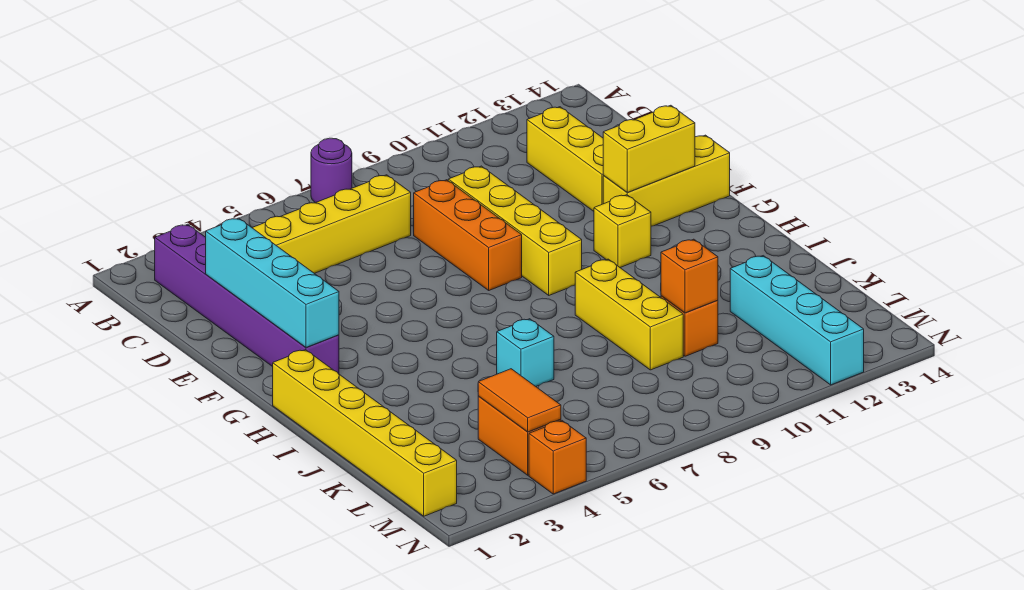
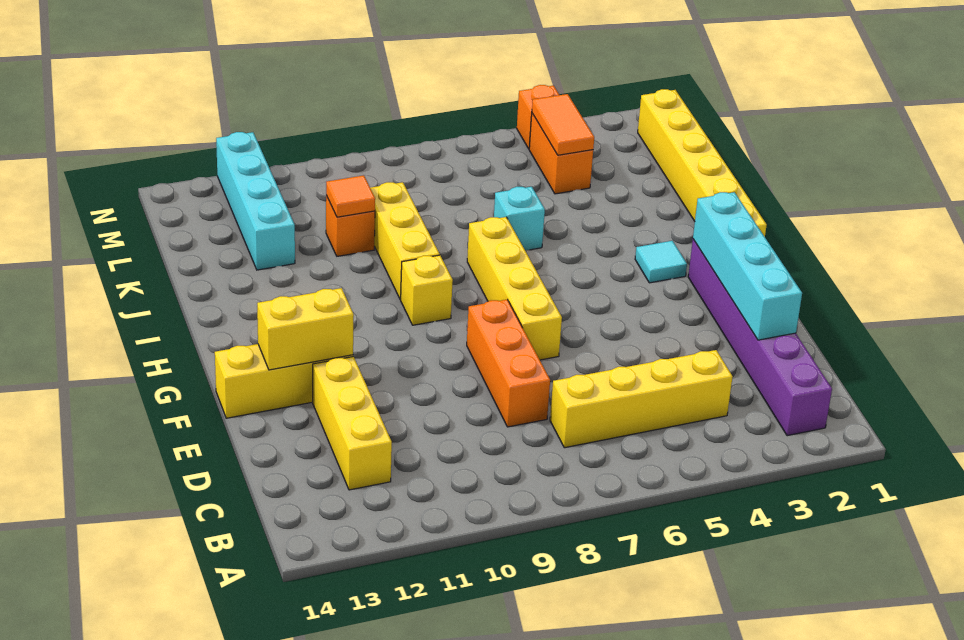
purple 1x1 round brick [311,138,352,203] -> none
yellow 1x4 brick [448,166,582,295] -> yellow 1x4 brick moved to [467,217,562,360]
yellow 1x1 brick [594,195,651,267] -> yellow 1x1 brick moved to [401,255,453,325]
none -> cyan 1x1 tile [635,241,687,283]
orange 1x1 brick [661,239,718,313] -> orange 1x1 tile [326,175,375,217]

